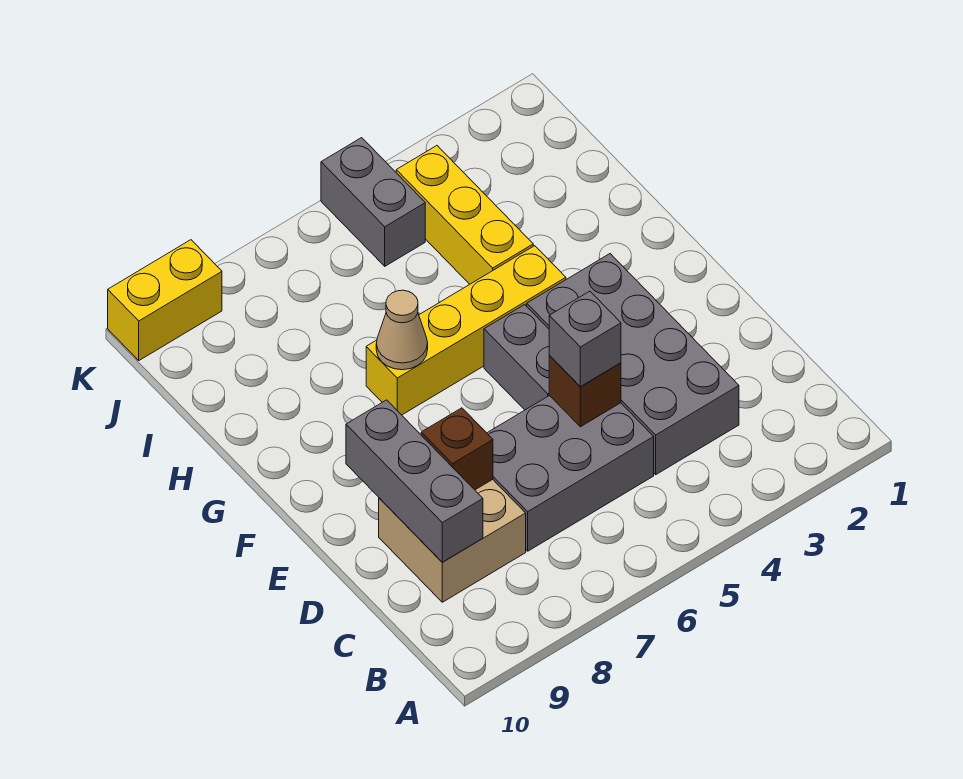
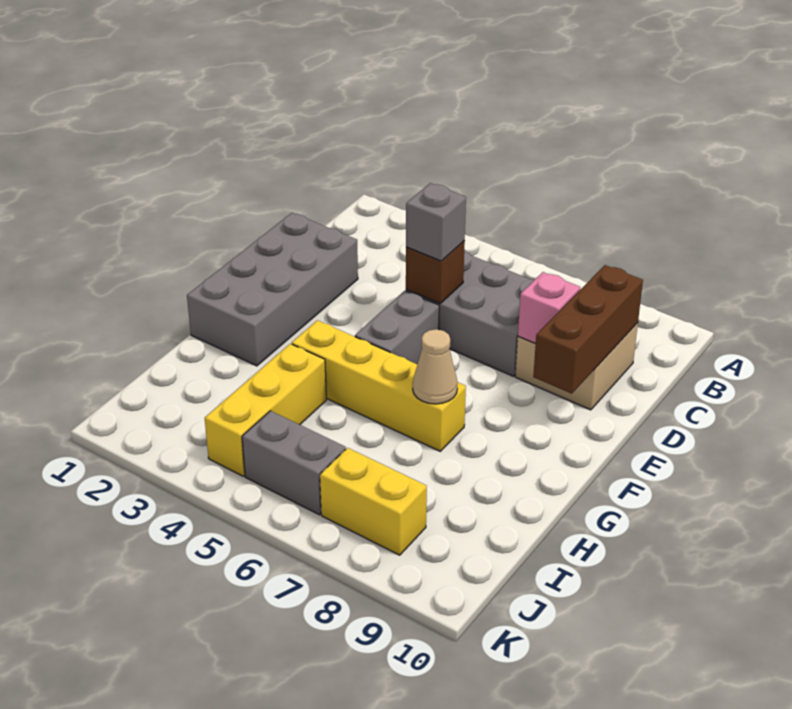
grey 2x4 brick [527,254,739,475] -> grey 2x4 brick moved to [187,213,358,366]
grey 1x3 brick [346,400,483,562] -> brown 1x3 brick [533,265,643,394]
brown 1x1 brick [421,408,493,490] -> pink 1x1 brick [518,272,580,344]
grey 1x2 brick [321,138,425,266] -> grey 1x2 brick turned to [242,411,346,515]
yellow 1x2 brick [108,240,222,360] -> yellow 1x2 brick moved to [320,448,427,555]

